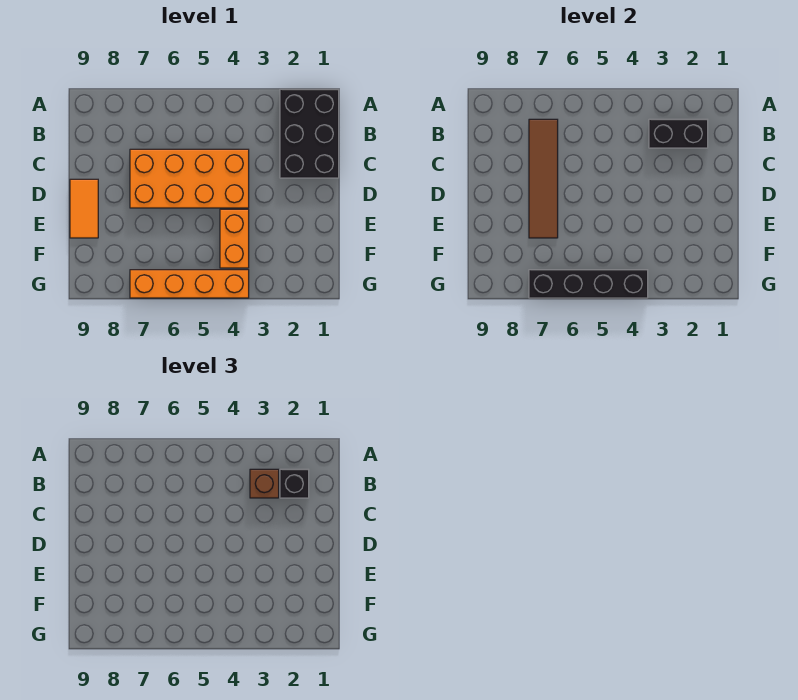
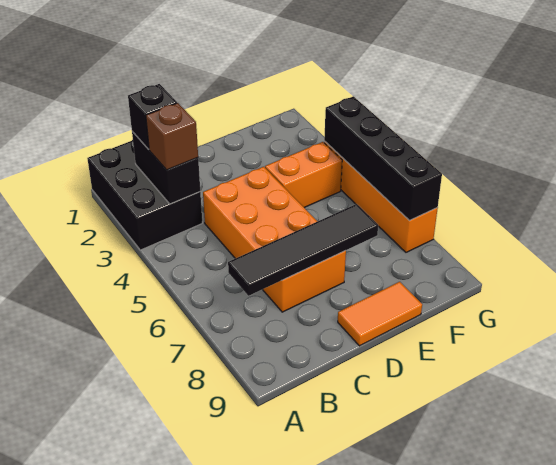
black 2x3 brick [280,89,339,178] -> black 2x3 brick turned to [87,140,202,250]
brown 1x4 tile [529,119,558,238] -> black 1x4 tile [228,204,378,296]

